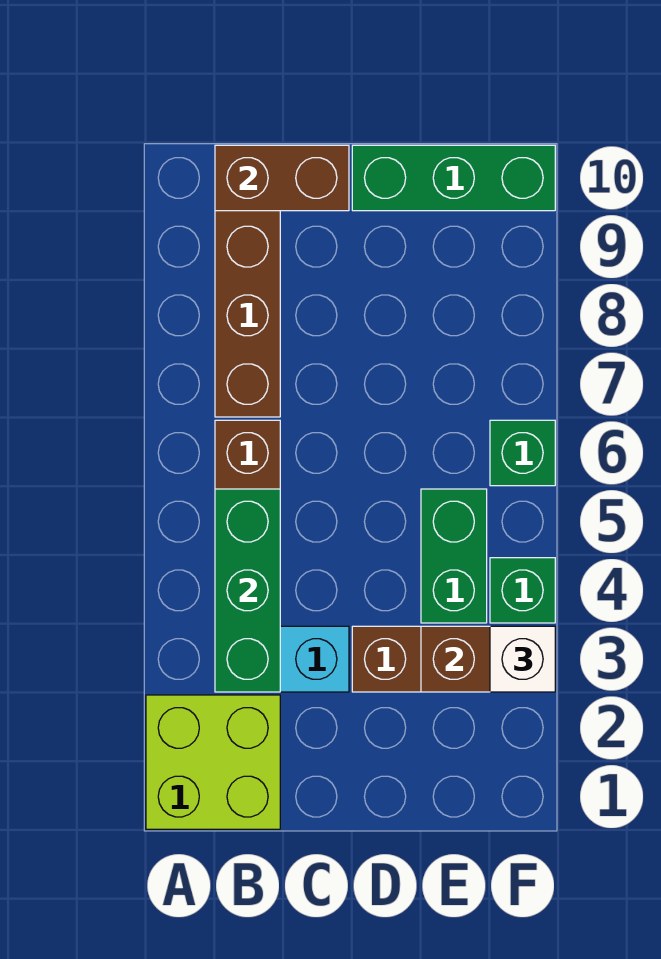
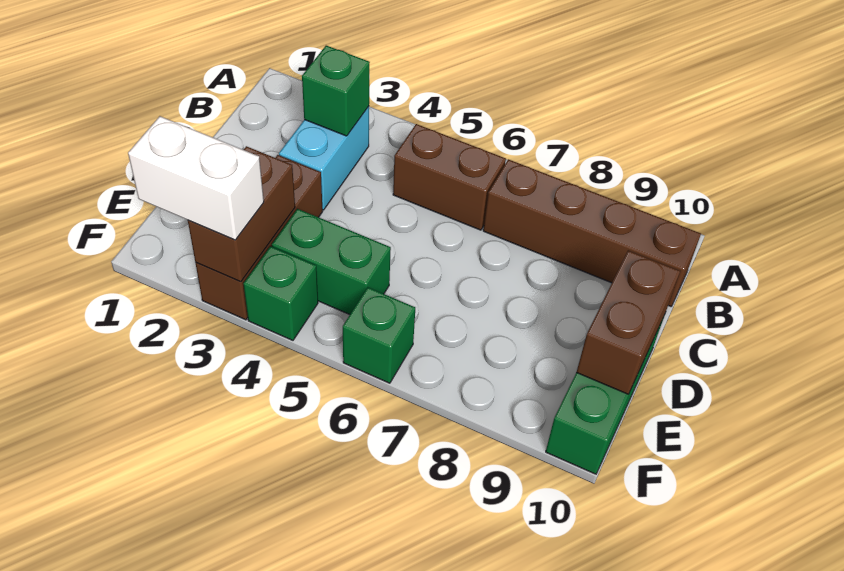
lime 2x2 brick [146,695,280,829] -> none
green 1x3 brick [215,489,280,692] -> green 1x1 brick [302,46,370,136]
brown 1x2 brick [215,145,349,211] -> brown 1x2 brick moved to [576,250,680,394]
white 1x1 brick [490,626,555,692] -> white 1x2 brick [128,116,264,240]

